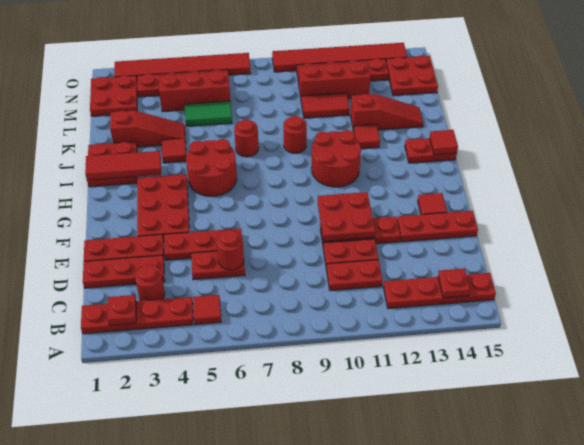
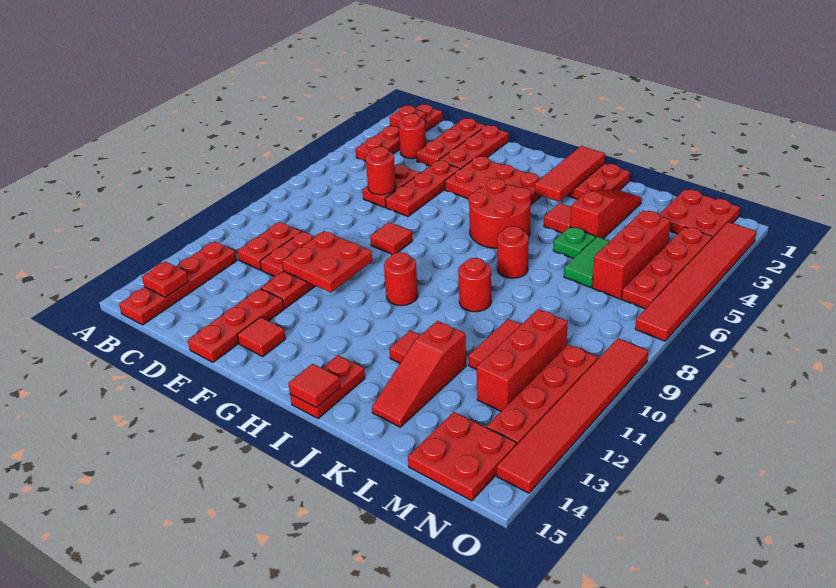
red 1x1 tile [193,295,221,325] -> red 1x1 tile moved to [370,222,413,254]
red 2x2 round brick [311,130,361,187] -> red 1x1 round brick [384,252,418,305]
red 1x3 slope [110,111,186,147] -> red 1x3 slope turned to [570,189,642,239]
none -> green 1x1 plate [553,227,596,258]

